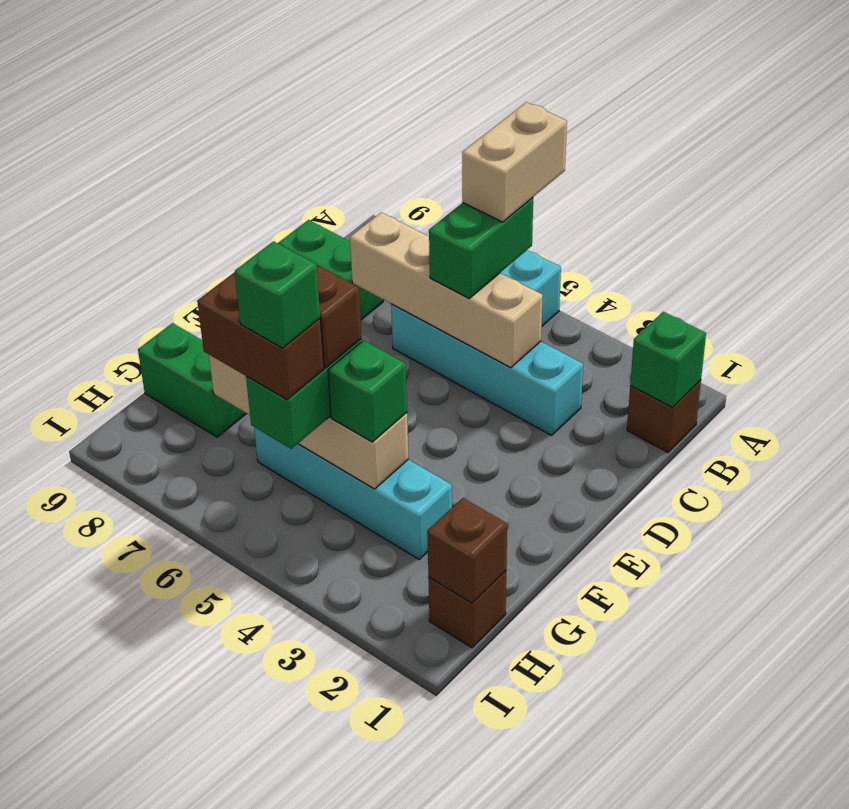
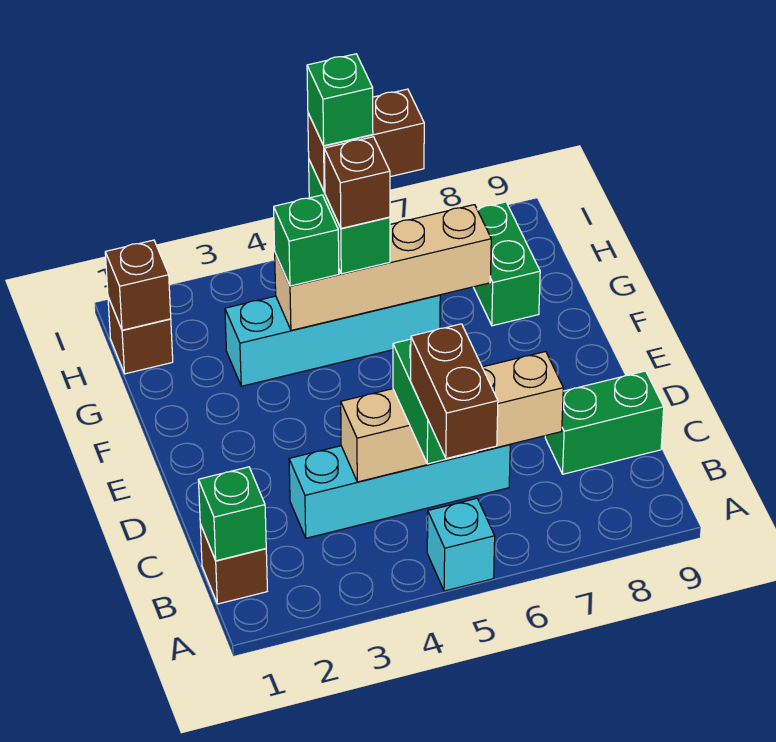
tan 1x2 brick [462,102,567,222] -> brown 1x2 brick [411,324,498,459]
green 1x2 brick [138,323,247,437] -> green 1x2 brick turned to [474,202,540,326]

